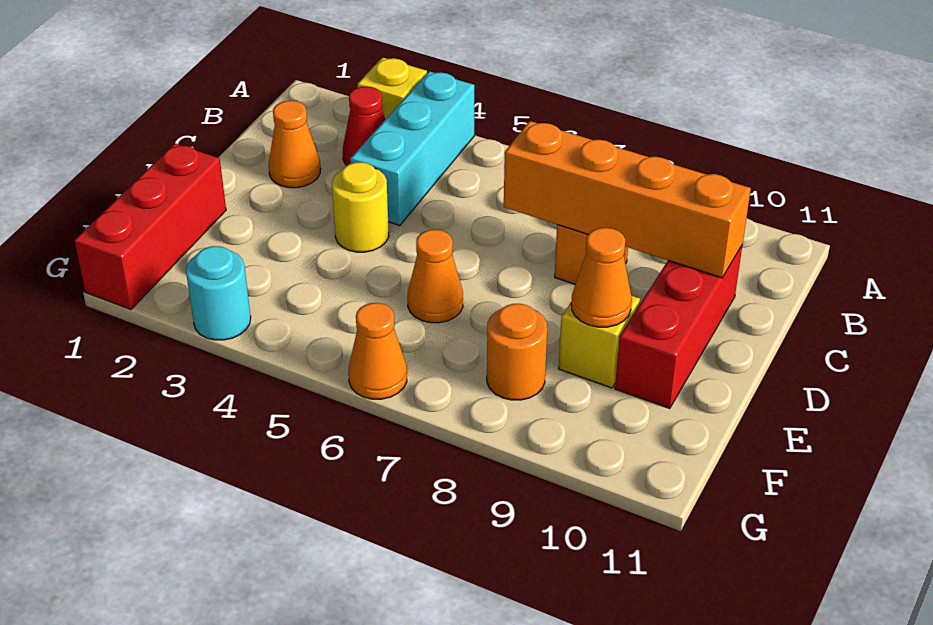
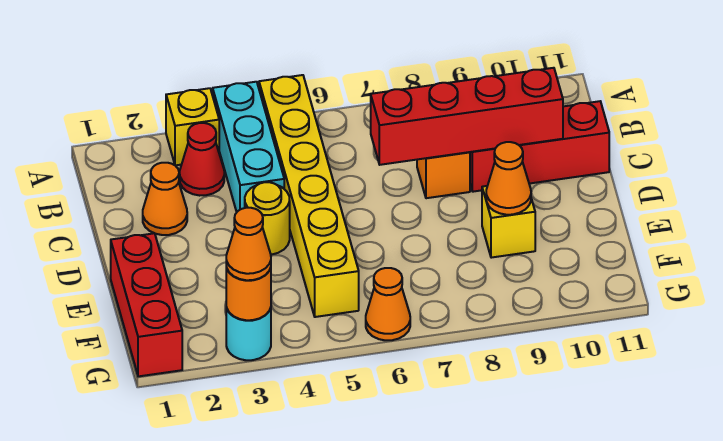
none -> yellow 1x6 brick [259,75,359,317]
orange 1x4 brick [504,121,751,278] -> red 1x4 brick [371,68,563,165]
red 1x3 brick [615,246,742,408] -> red 1x3 brick turned to [470,101,609,192]
orange 1x1 cone [407,230,463,323] -> orange 1x1 cone moved to [226,208,271,280]
orange 1x1 round brick [487,304,547,400] -> orange 1x1 round brick moved to [226,267,271,320]

